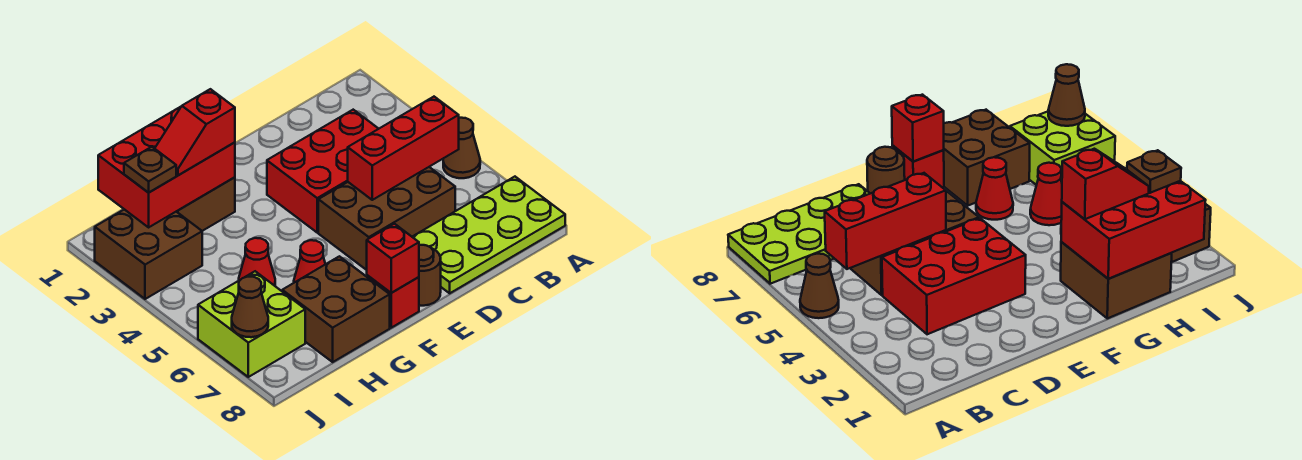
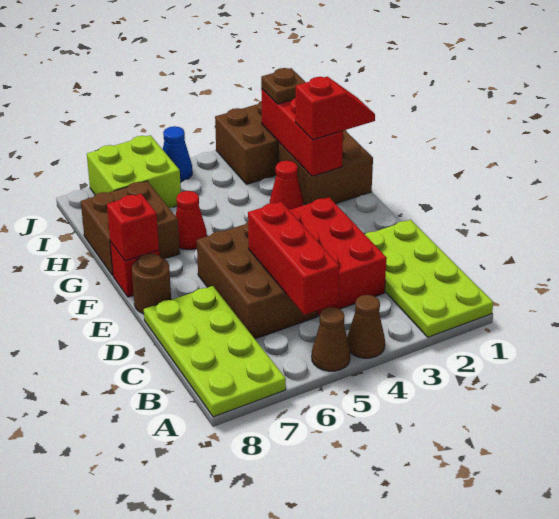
none -> lime 2x4 plate [365,220,493,337]
red 2x3 brick [98,107,235,227] -> red 1x3 brick [261,89,343,176]
red 1x2 slope [155,89,235,175] -> red 1x2 slope turned to [295,77,375,140]
red 1x1 cone [239,238,275,286] -> red 1x1 cone moved to [270,161,304,209]
none -> blue 1x1 cone [163,126,192,182]
brown 1x1 cone [232,277,268,337] -> brown 1x1 cone moved to [347,295,385,358]

